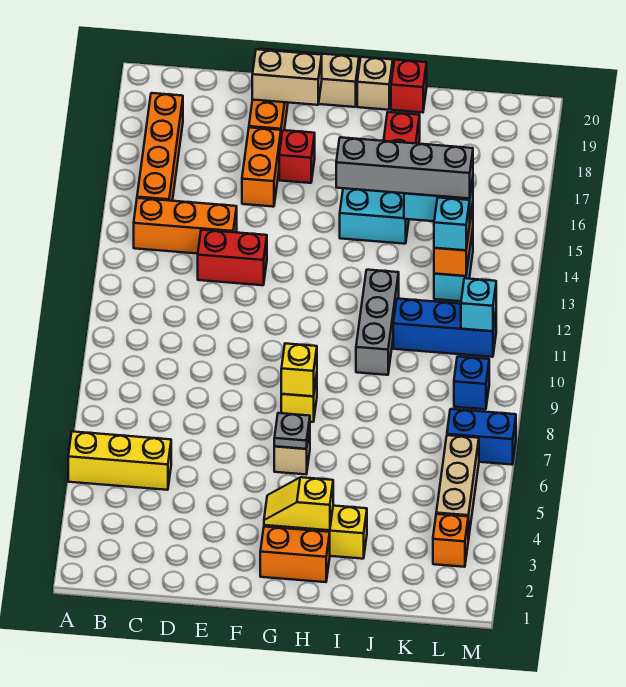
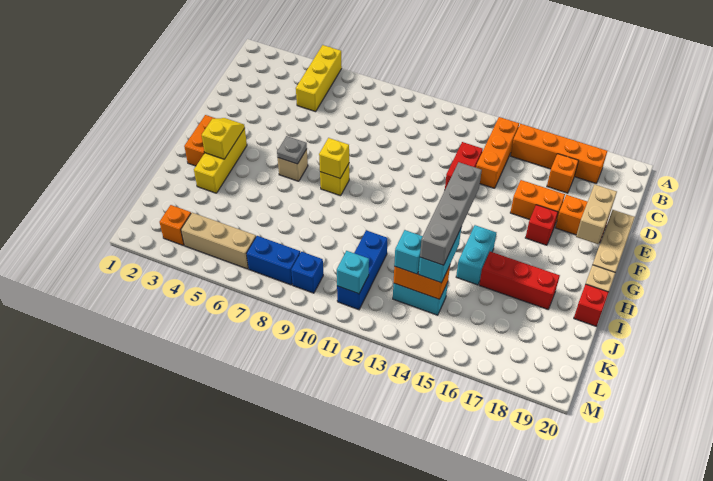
none -> orange 1x1 brick [547,154,579,193]
grey 1x3 brick [356,270,399,375] -> none
blue 1x2 brick [447,409,516,465] -> blue 1x2 brick turned to [246,236,300,285]

